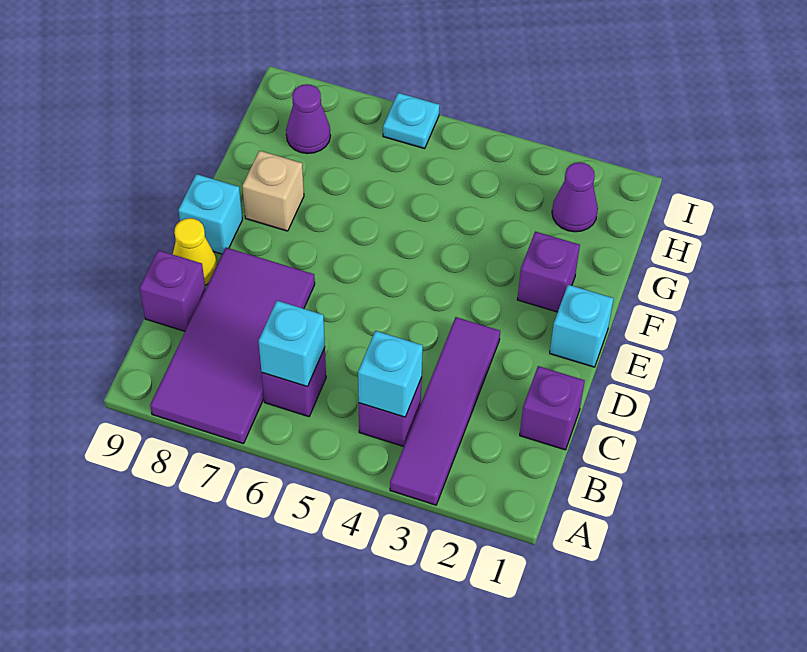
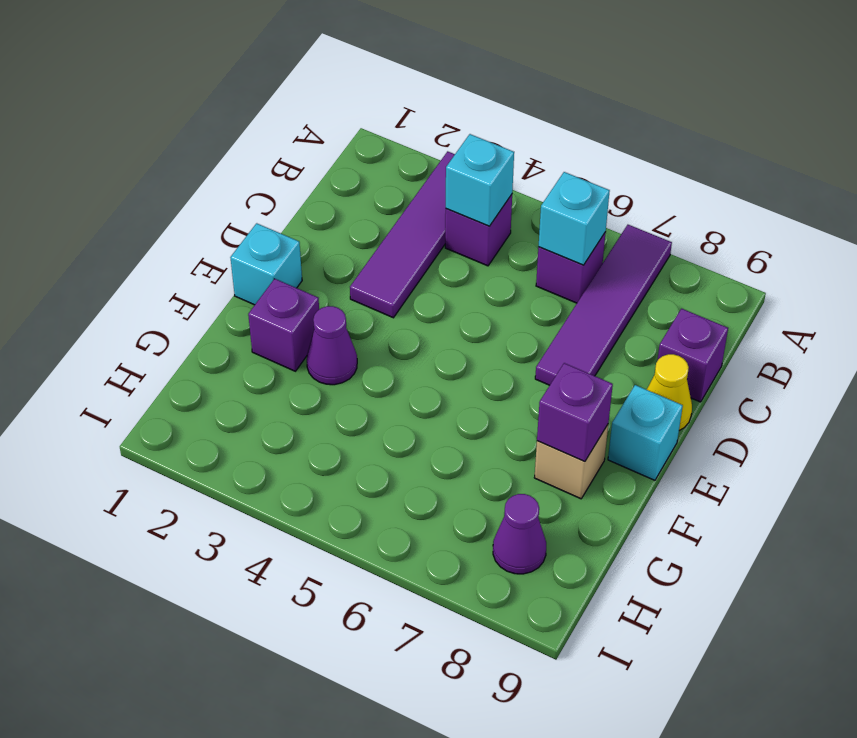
purple 2x4 tile [150,248,315,444] -> purple 1x4 tile [535,225,672,385]
purple 1x1 brick [520,366,585,450] -> purple 1x1 brick moved to [537,363,613,461]
purple 1x1 cone [552,162,598,232] -> purple 1x1 cone moved to [307,306,357,385]
cyan 1x1 plate [383,93,439,149] -> none

